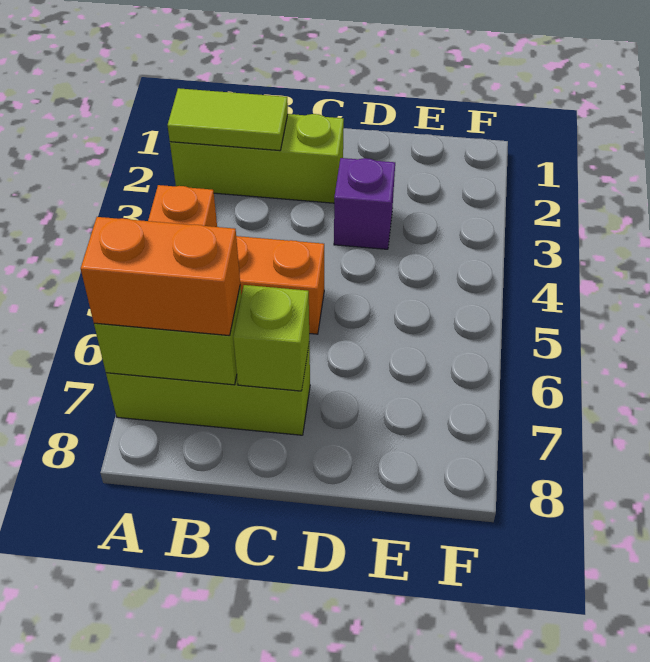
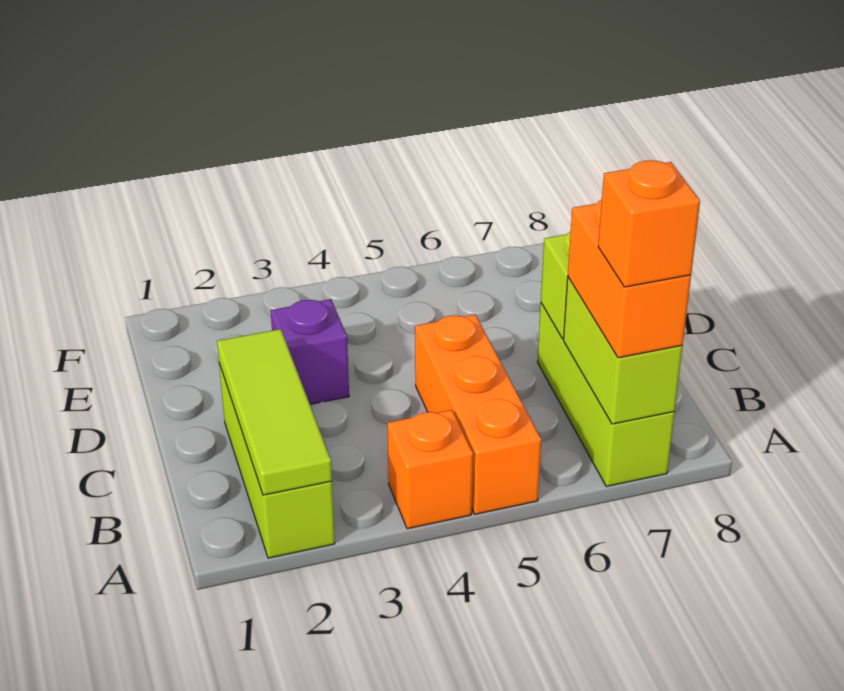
lime 1x2 tile [167,88,288,151] -> lime 1x3 tile [217,329,332,495]
none -> orange 1x1 brick [598,160,700,287]

